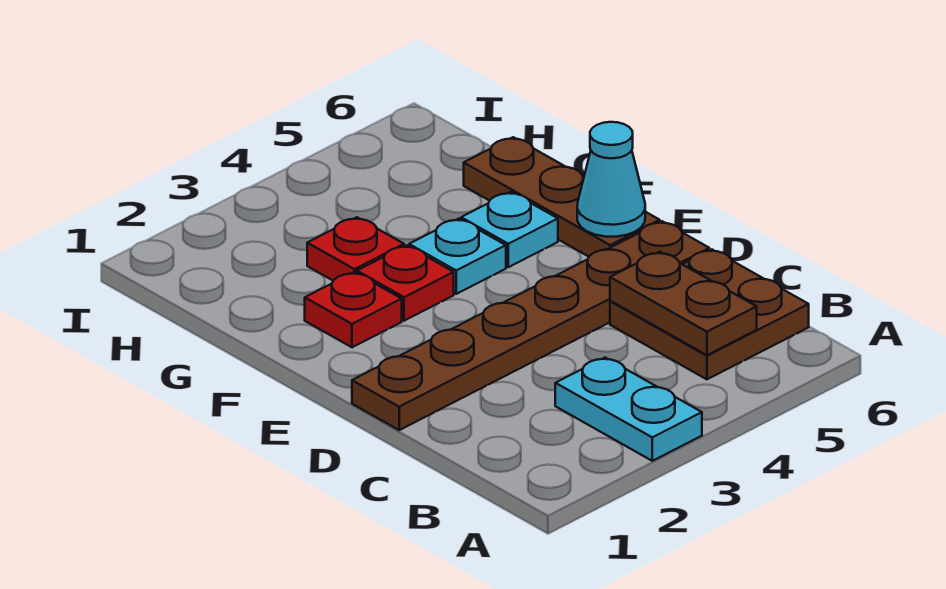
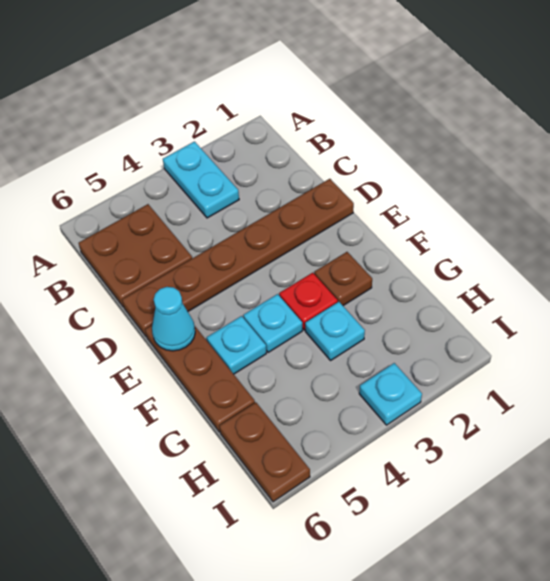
brown 1x2 plate [610,252,757,355] -> brown 1x2 plate moved to [219,402,310,502]
red 1x1 plate [305,272,402,347] -> brown 1x1 plate [314,252,372,306]
red 1x1 plate [307,217,404,281] -> cyan 1x1 plate [305,302,365,360]
none -> cyan 1x1 plate [359,363,422,425]

